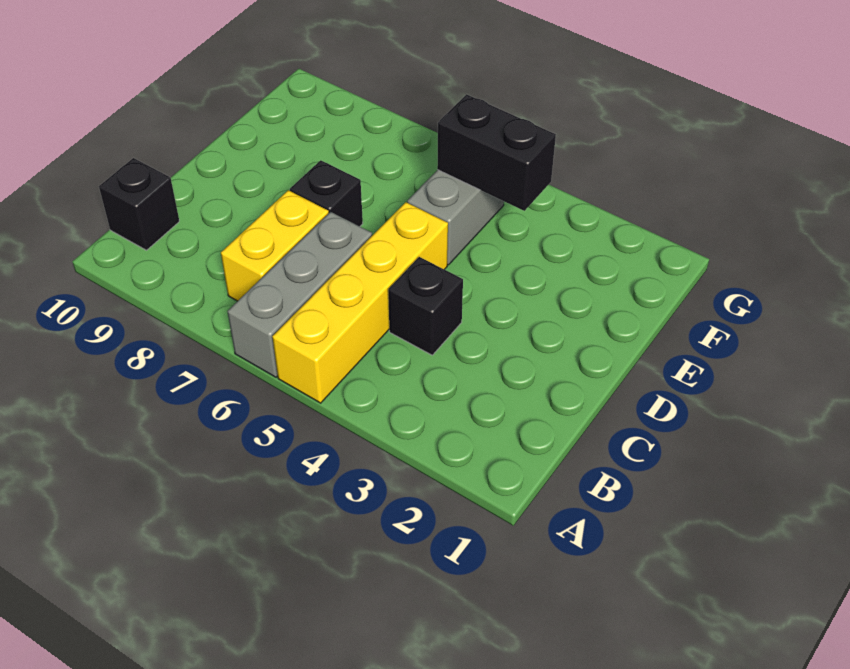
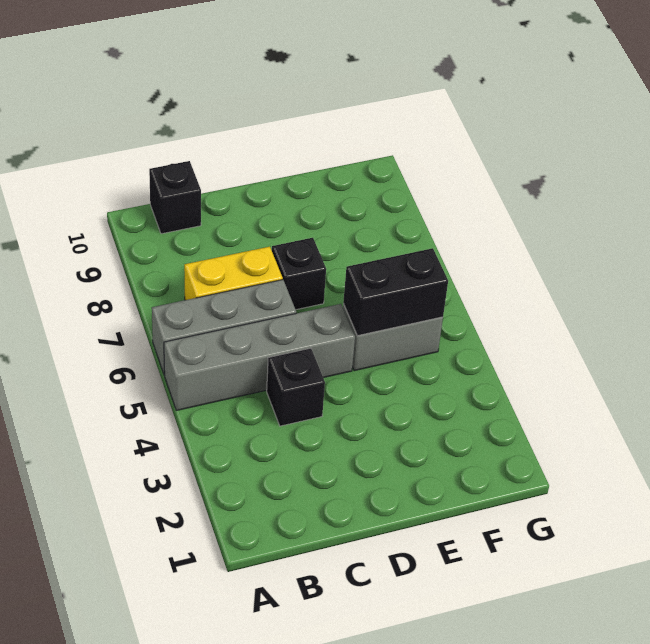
yellow 1x4 brick [272,202,448,403] -> grey 1x4 brick [164,304,355,411]
black 1x2 brick [437,94,556,211] -> black 1x2 brick turned to [343,248,448,336]

